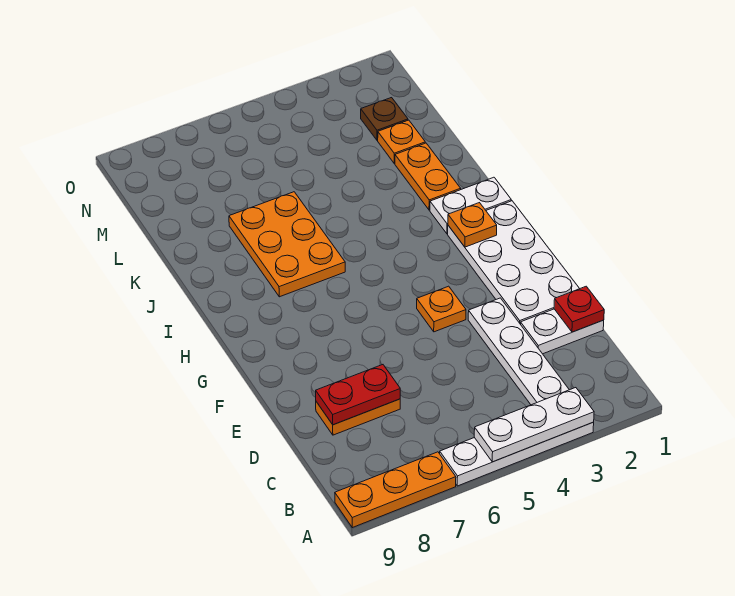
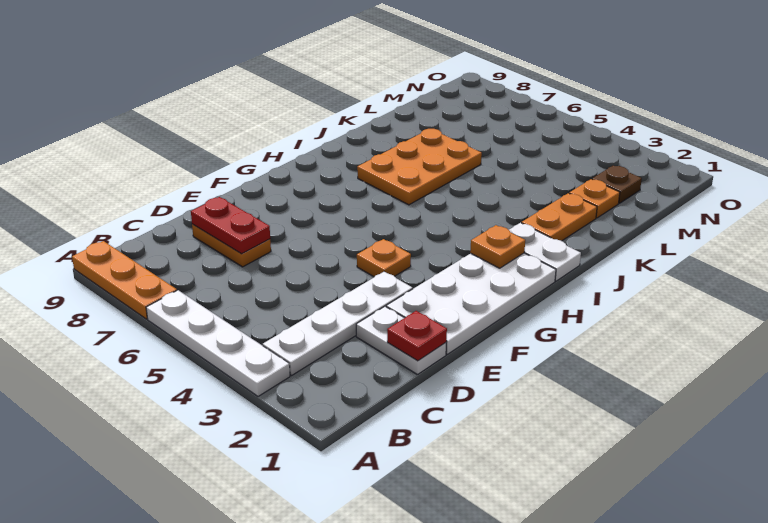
white 1x3 plate [474,388,594,462] -> none

